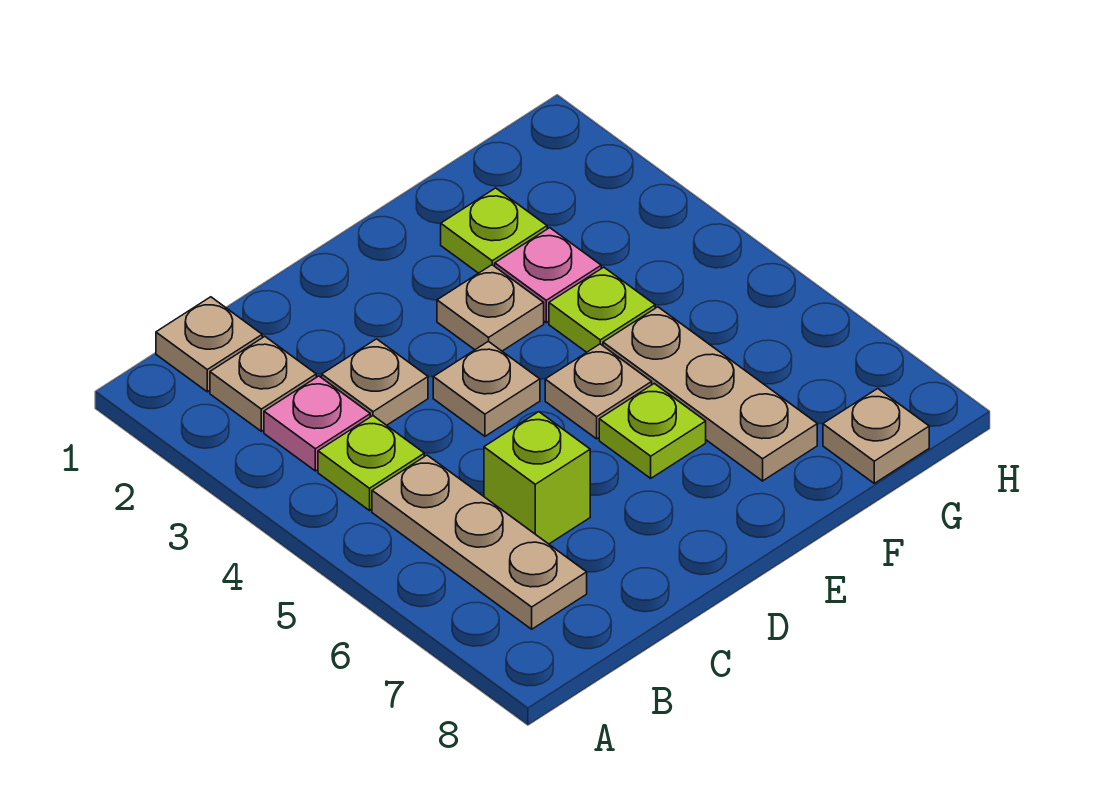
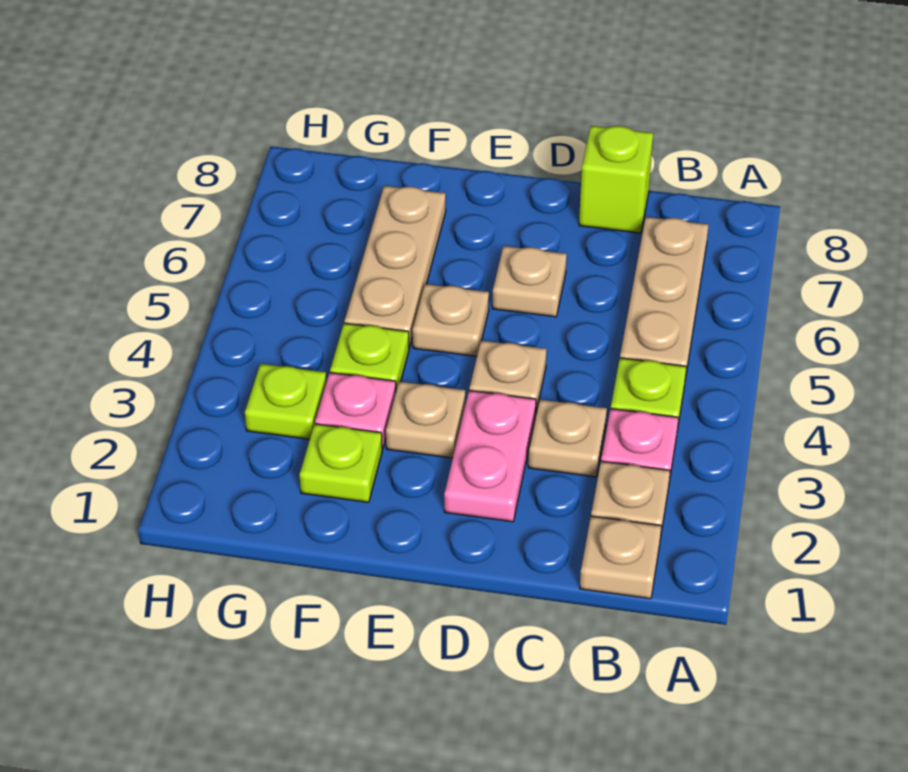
lime 1x1 brick [484,412,590,544] -> lime 1x1 brick moved to [579,126,653,233]
none -> pink 1x2 plate [444,391,536,522]
lime 1x1 plate [599,384,706,478] -> lime 1x1 plate moved to [245,364,326,439]
tan 1x1 plate [823,389,929,483] -> tan 1x1 plate moved to [492,246,567,317]

